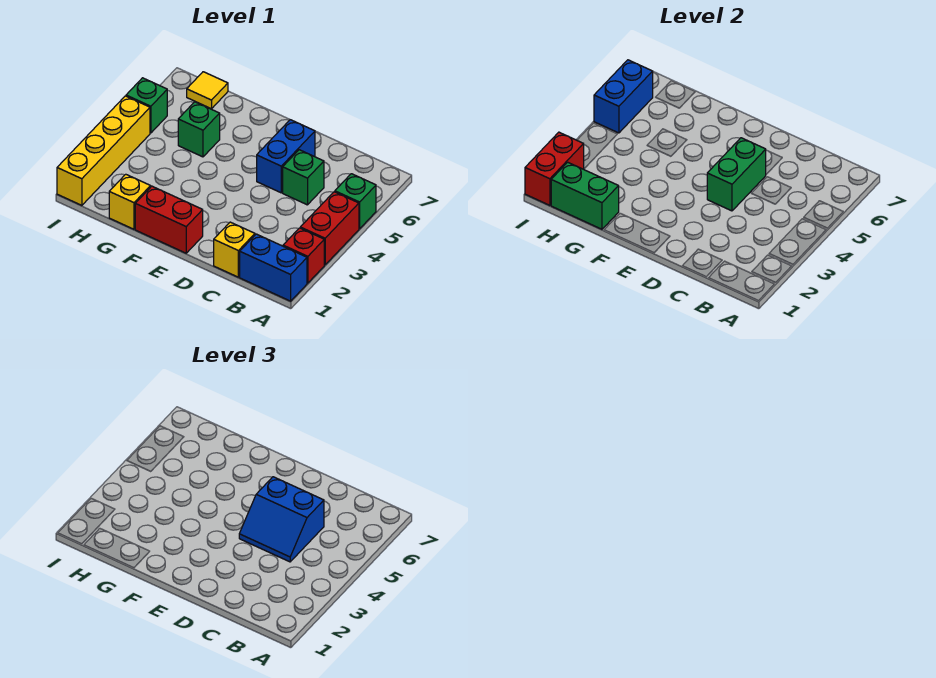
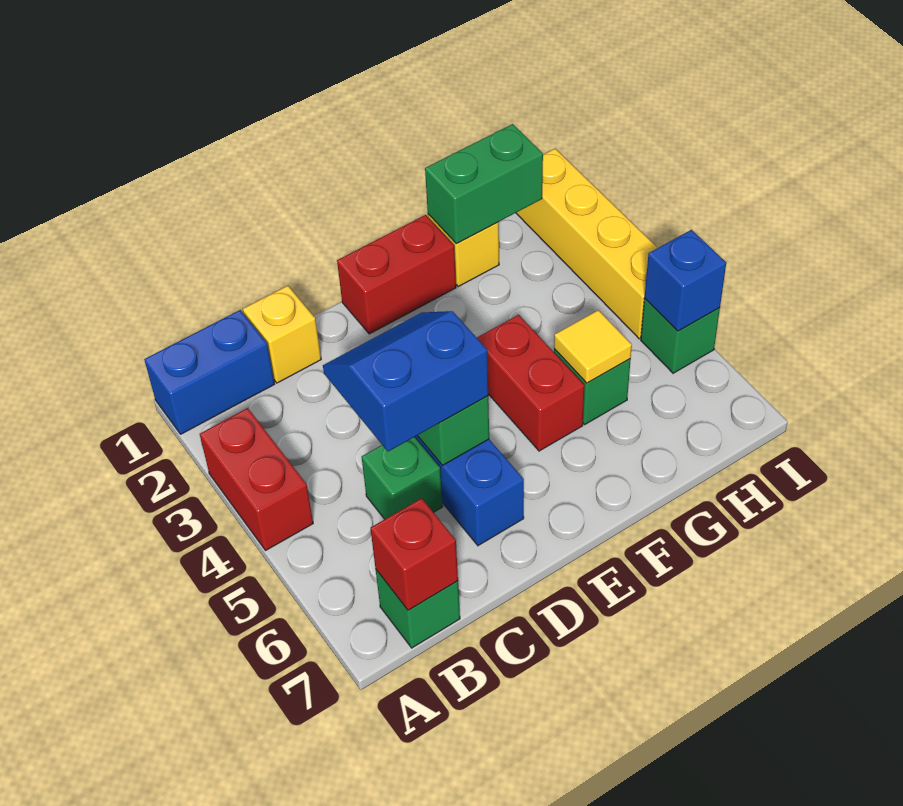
red 1x1 brick [283,228,324,283] -> red 1x1 brick moved to [371,498,458,610]
green 1x1 brick [335,174,376,229] -> green 1x1 brick moved to [376,570,460,648]
yellow 1x1 tile [187,72,228,109] -> yellow 1x1 tile moved to [554,310,632,383]
red 1x2 brick [525,132,584,205] -> red 1x2 brick moved to [477,315,584,451]
blue 1x2 brick [594,60,653,133] -> blue 1x1 brick [645,230,726,331]

